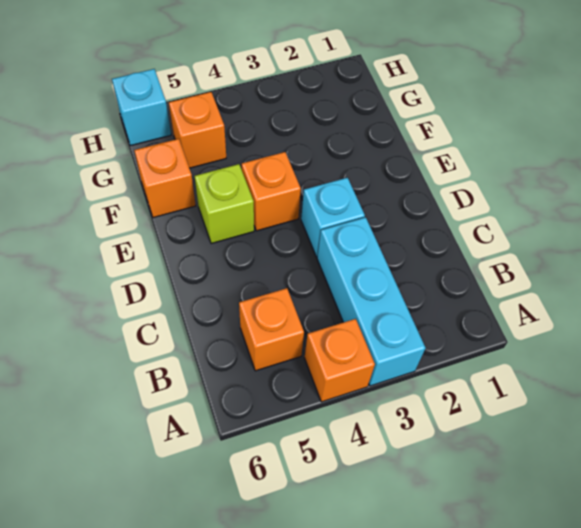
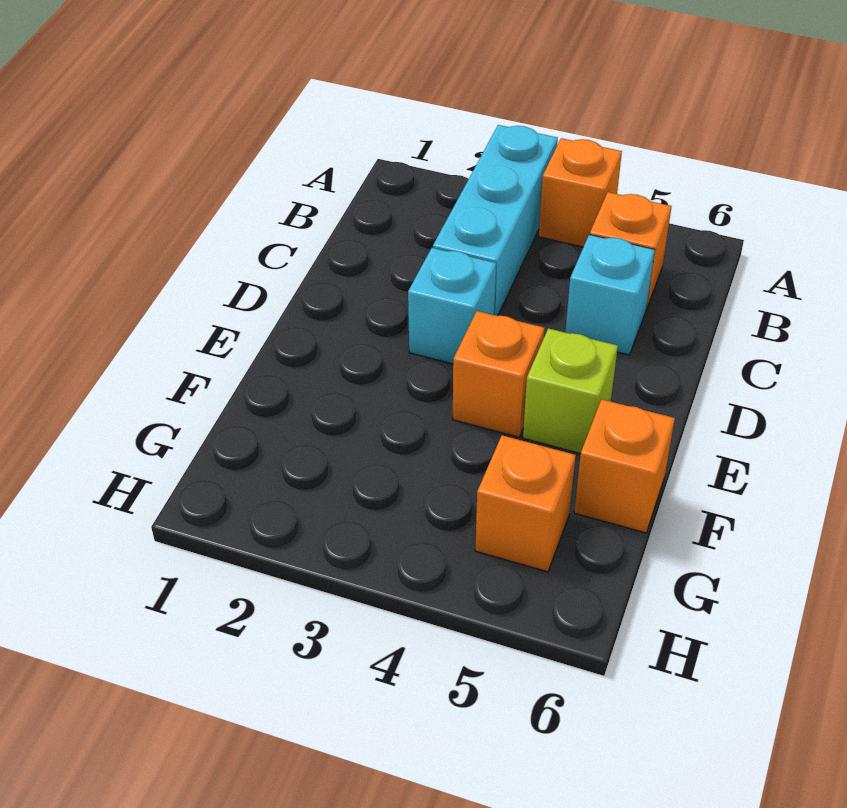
cyan 1x1 brick [112,69,171,146] -> cyan 1x1 brick moved to [565,235,655,355]

